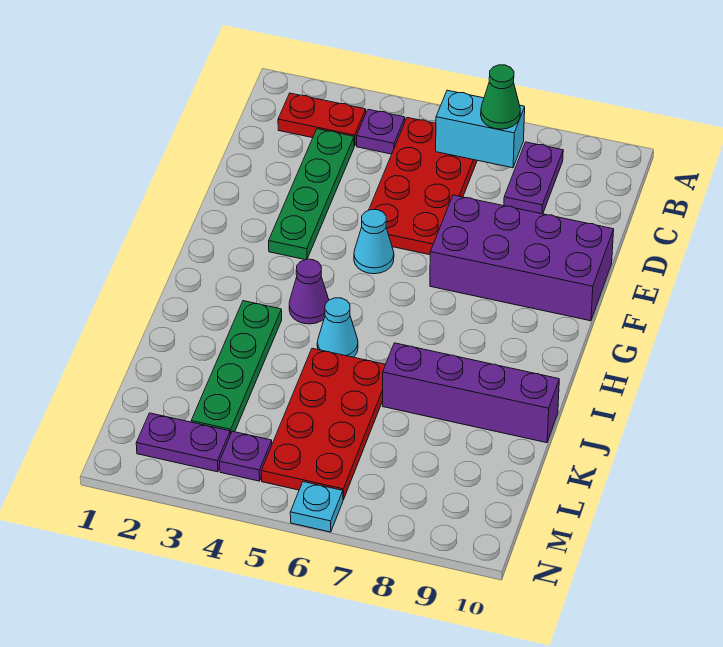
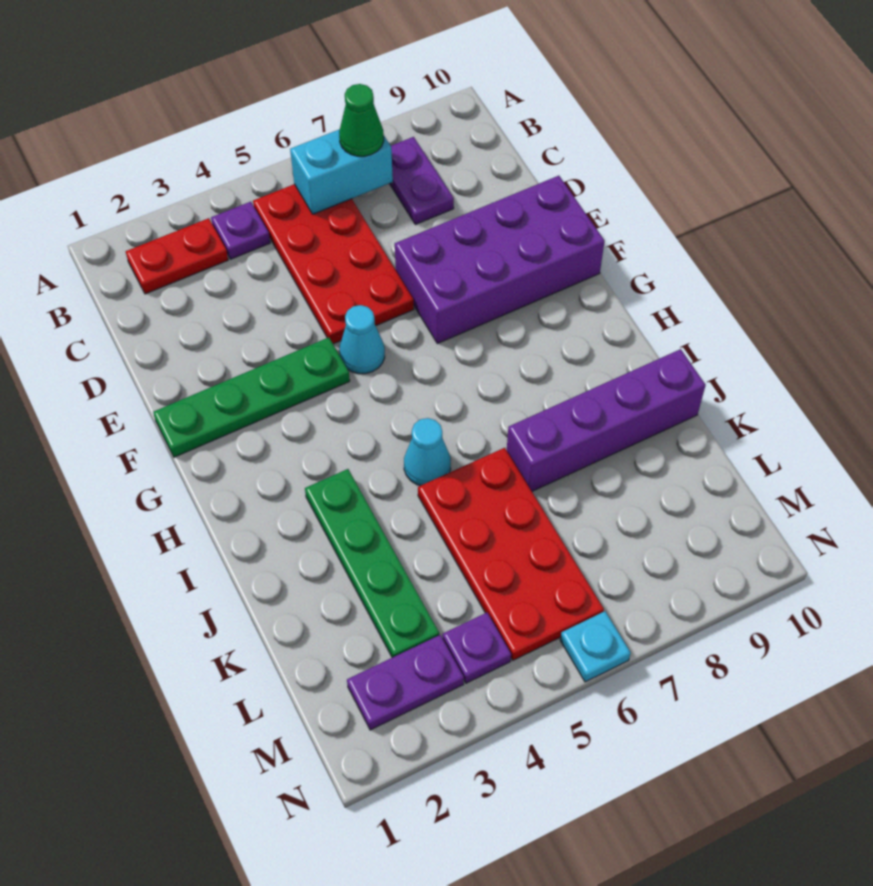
green 1x4 plate [269,129,354,260] -> green 1x4 plate turned to [153,337,350,457]
purple 1x1 cone [289,259,329,324] -> none

